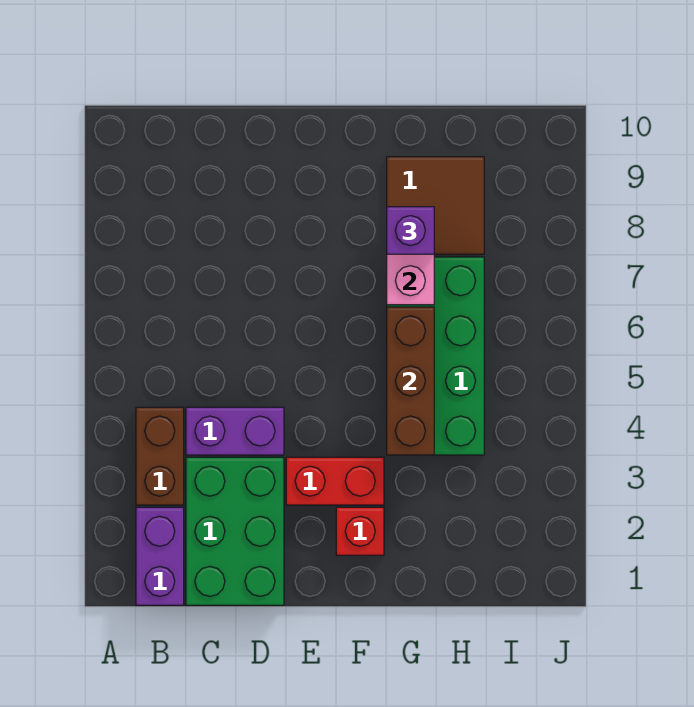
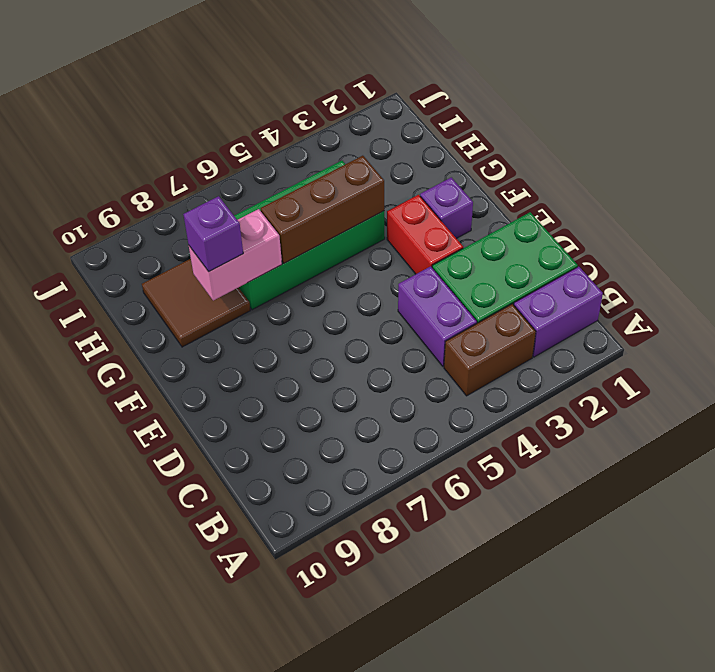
red 1x1 brick [336,507,384,555] -> purple 1x1 brick [420,177,473,239]

